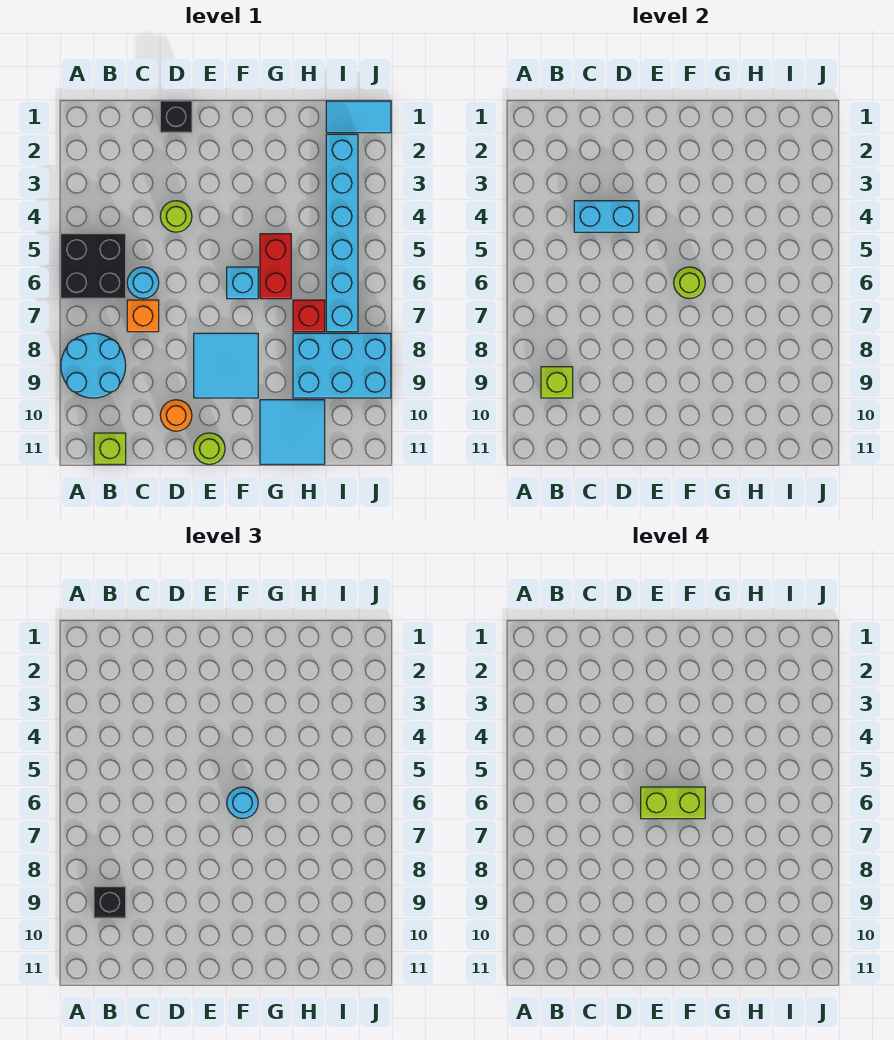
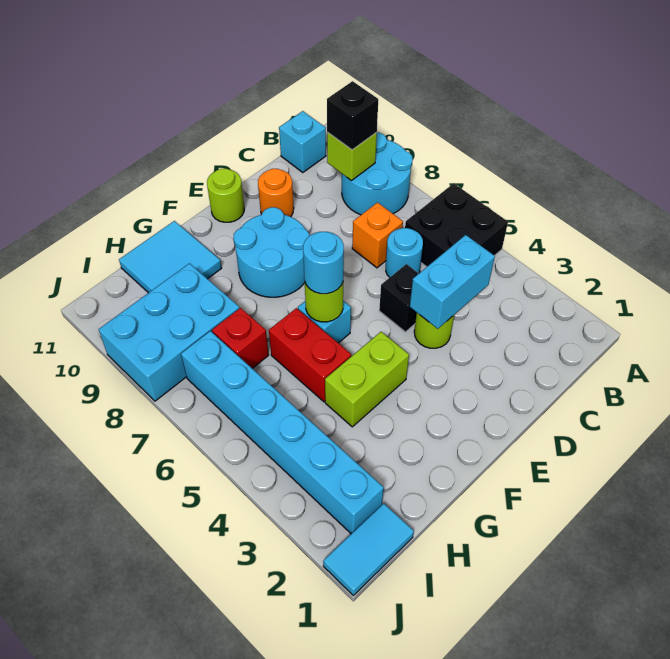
lime 1x1 brick [94,433,126,464] -> cyan 1x1 brick [279,111,326,173]
black 1x1 brick [160,101,192,133] -> black 1x1 brick moved to [379,264,419,332]
lime 1x2 brick [641,787,705,819] -> lime 1x2 brick moved to [325,332,409,427]
cyan 2x2 tile [194,333,258,398] -> cyan 2x2 round brick [233,207,309,297]

